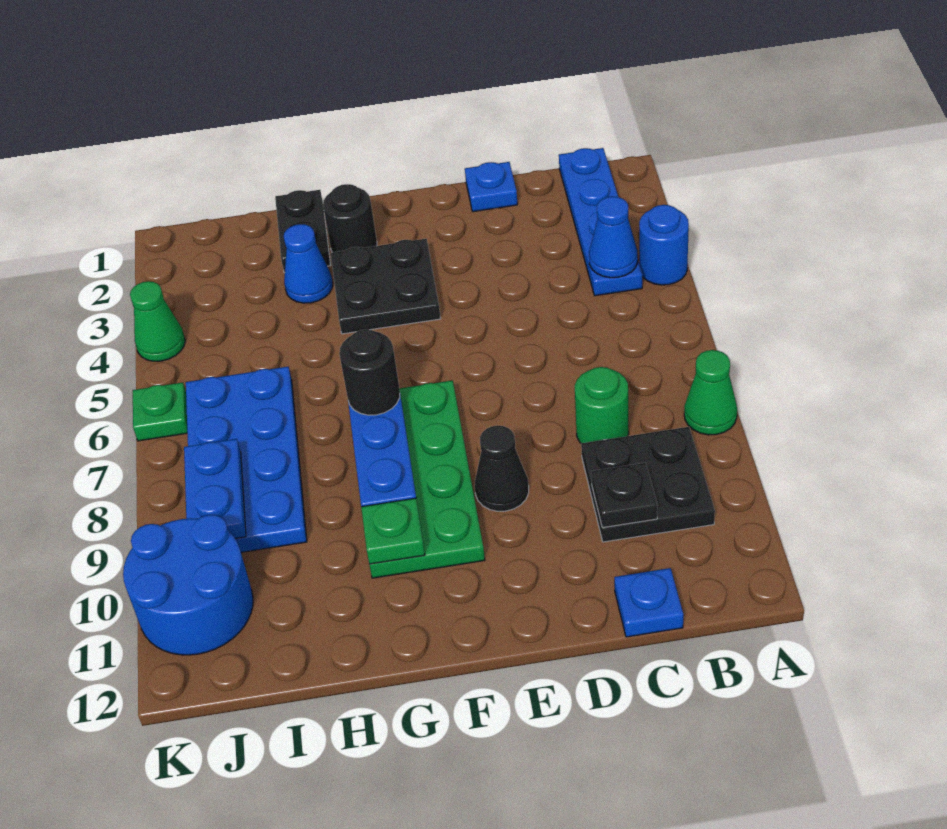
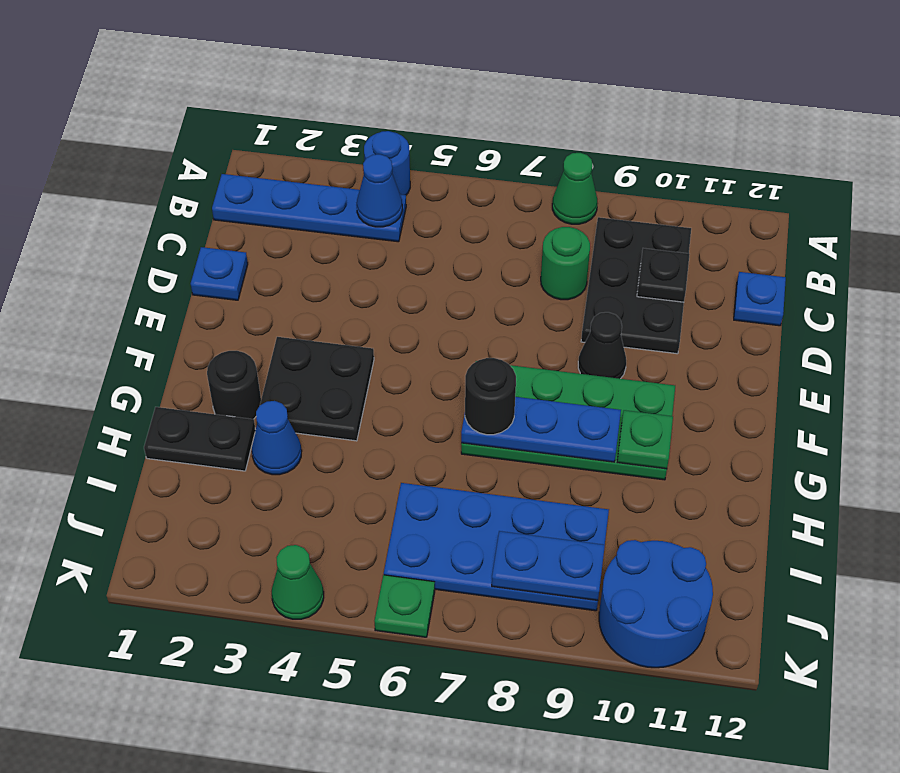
black 2x2 plate [581,427,715,542] -> black 2x3 plate [581,217,691,354]

